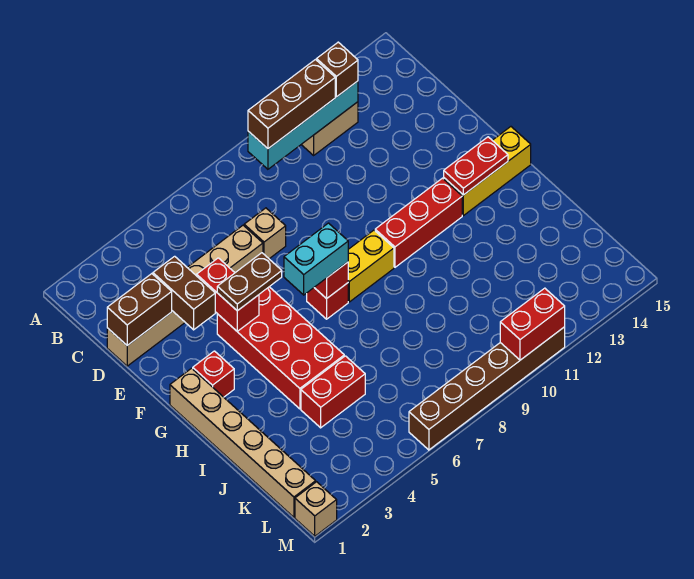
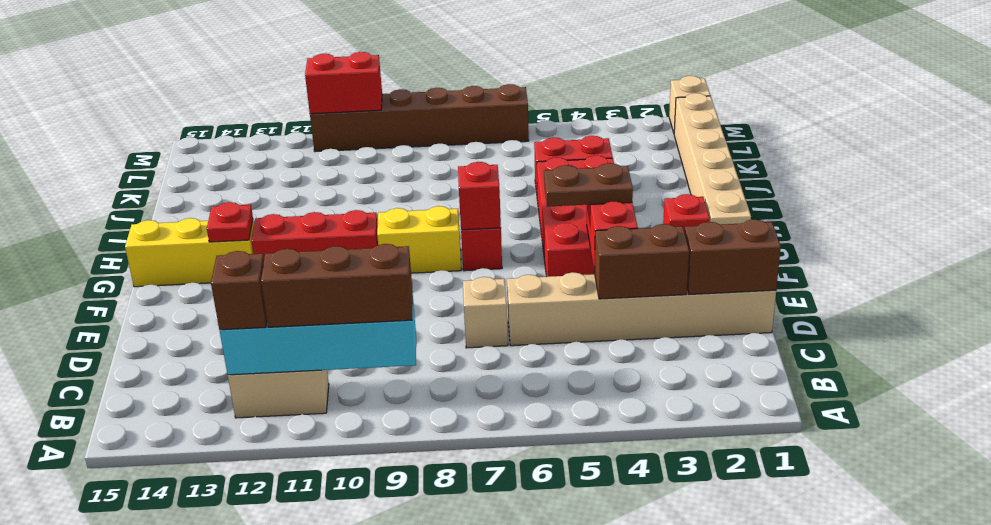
brown 1x2 brick [153,256,215,330] -> brown 1x2 brick turned to [595,224,689,299]
cyan 1x2 brick [284,223,348,295] -> none
red 1x2 plate [444,137,508,195] -> red 1x1 plate [207,202,253,242]

